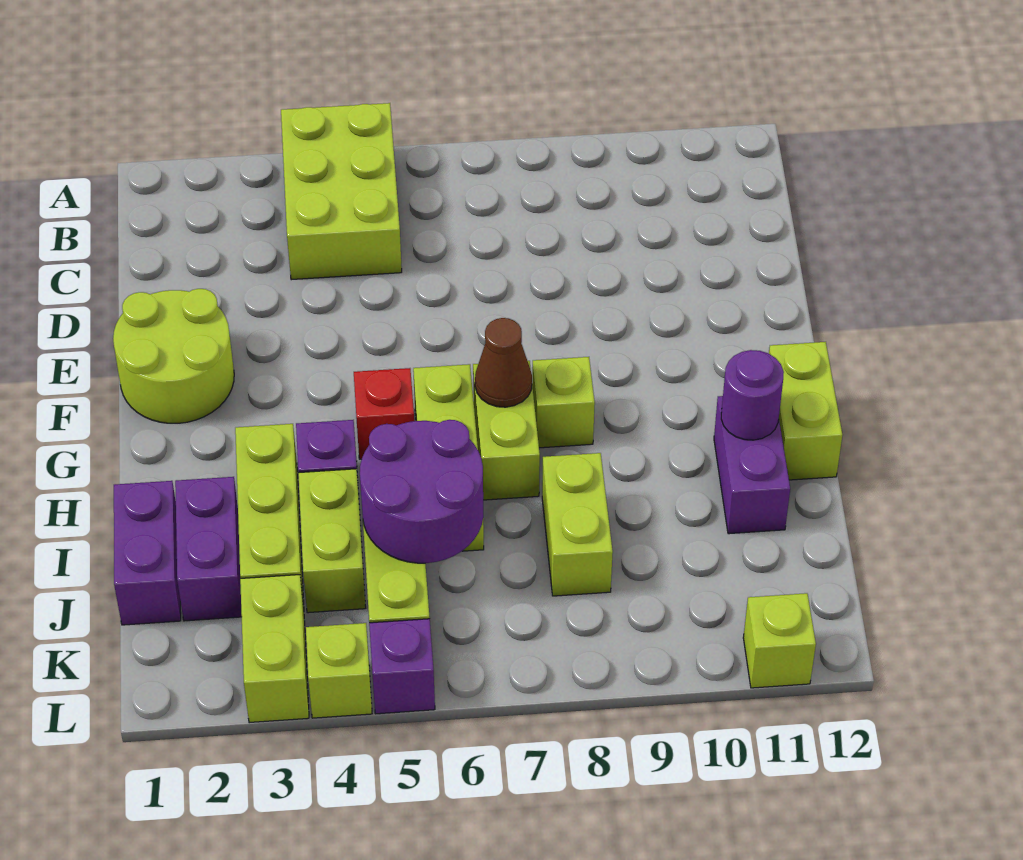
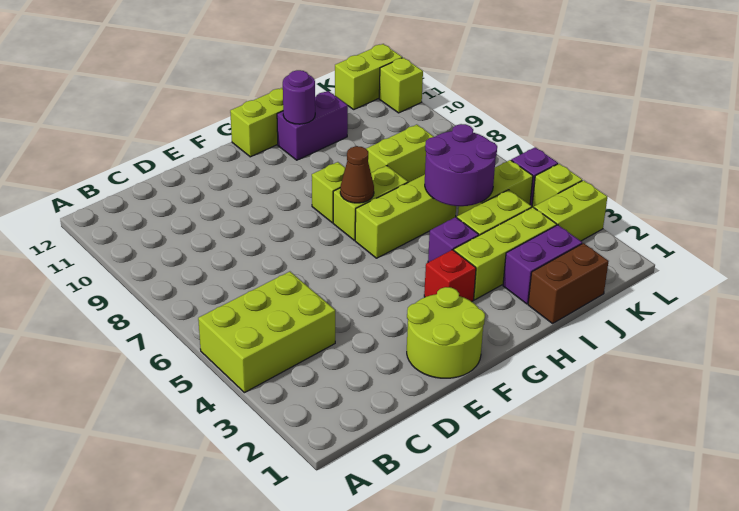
red 1x1 brick [354,368,414,459] -> red 1x1 brick moved to [424,250,476,302]
purple 1x2 brick [114,481,181,625] -> brown 1x2 brick [528,243,609,323]
none -> lime 1x2 brick [335,44,402,109]

